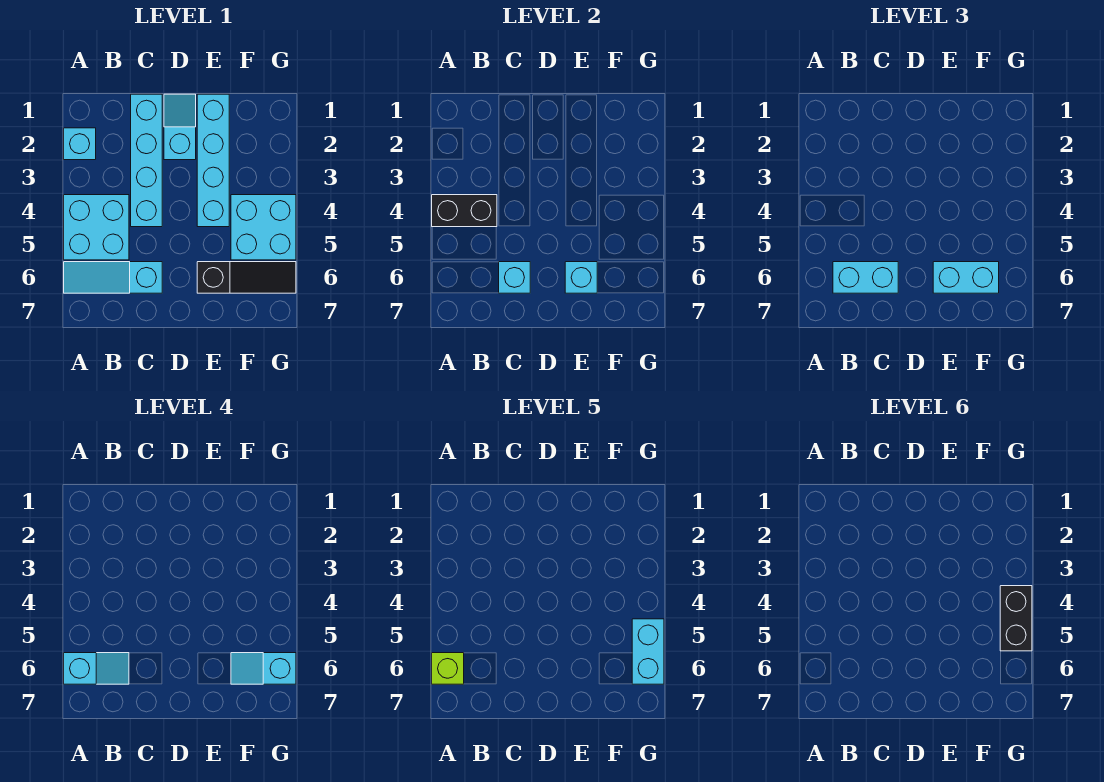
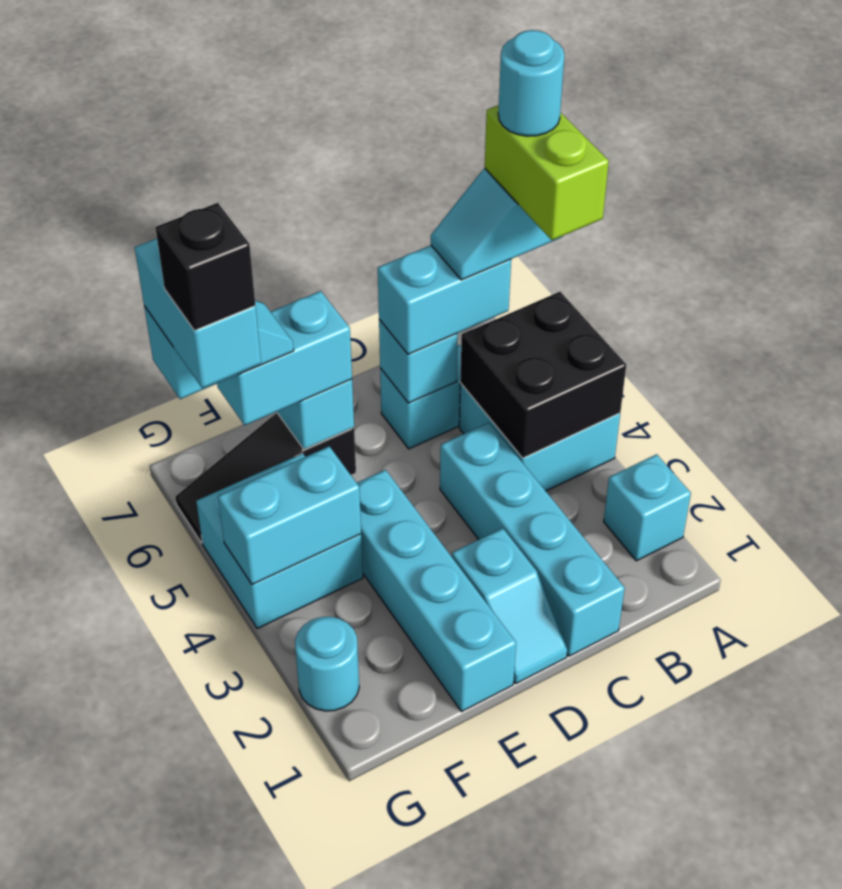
black 1x2 brick [432,195,497,227] -> black 2x2 brick [460,292,626,458]
lime 1x1 brick [432,653,464,684] -> lime 1x2 brick [485,105,609,240]
none -> cyan 1x1 round brick [498,30,564,136]
none -> cyan 1x2 brick [218,446,361,585]
none -> cyan 1x1 round brick [295,617,359,711]
black 1x2 brick [1000,586,1032,651] -> black 1x1 brick [155,203,255,330]

